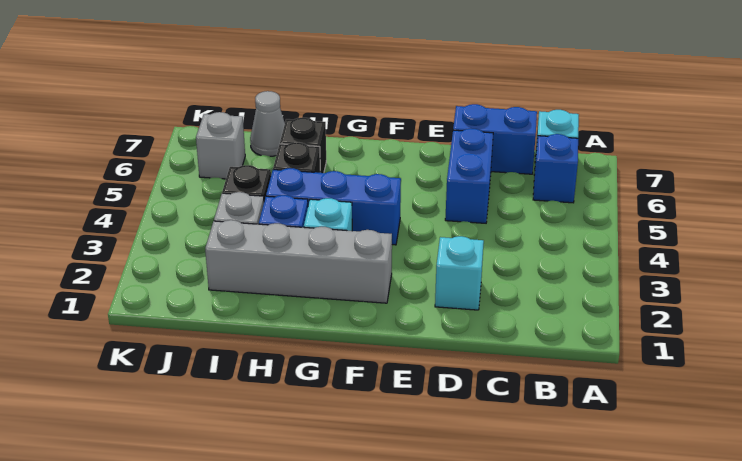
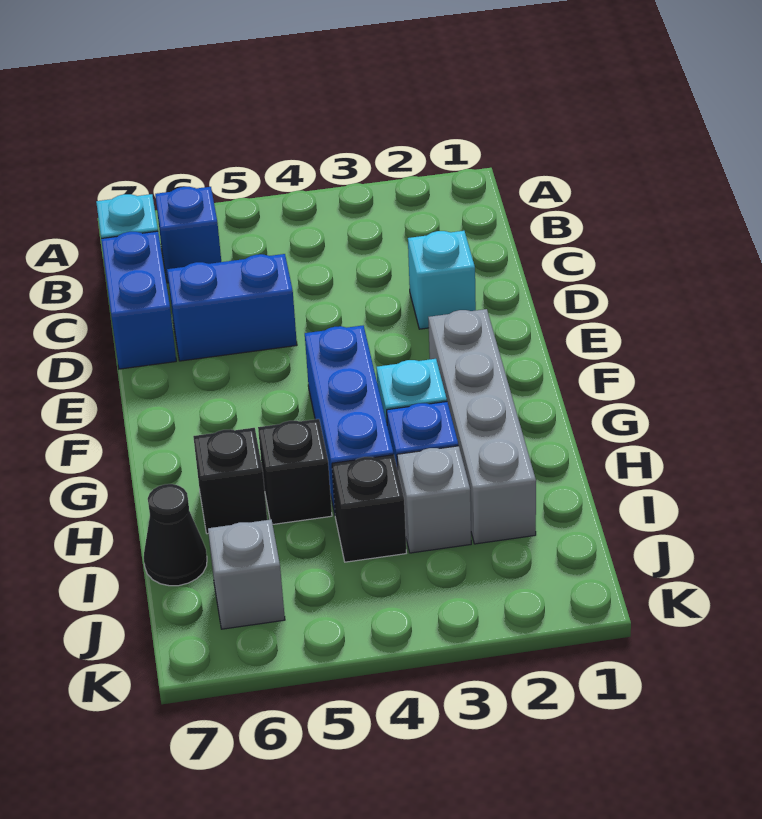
grey 1x1 cone [250,91,285,156] -> black 1x1 cone [144,484,207,586]

